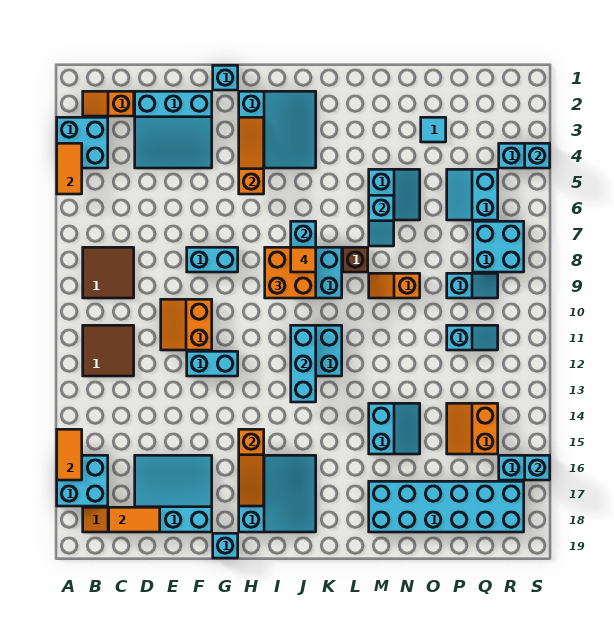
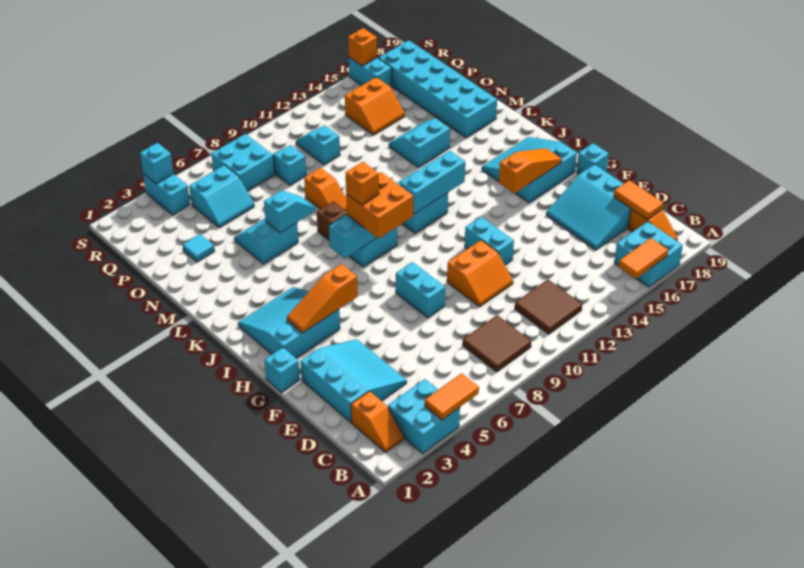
orange 1x1 tile [291,247,316,272] -> orange 1x1 brick [346,162,379,205]
cyan 1x1 brick [525,455,550,480] -> orange 1x1 brick [348,28,377,66]

